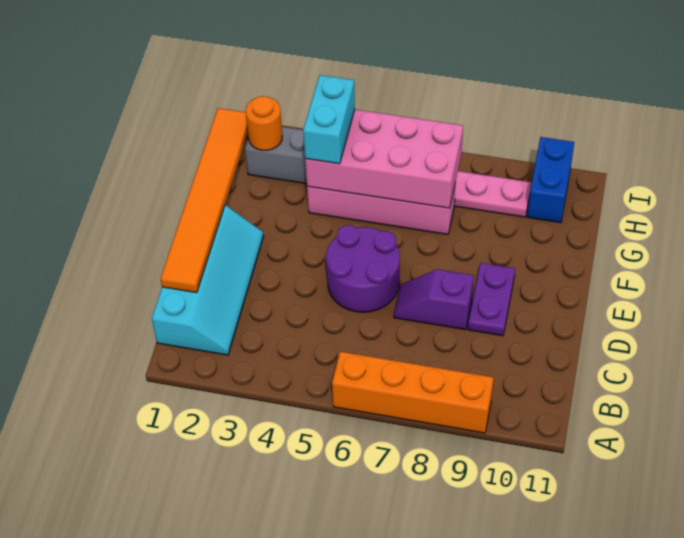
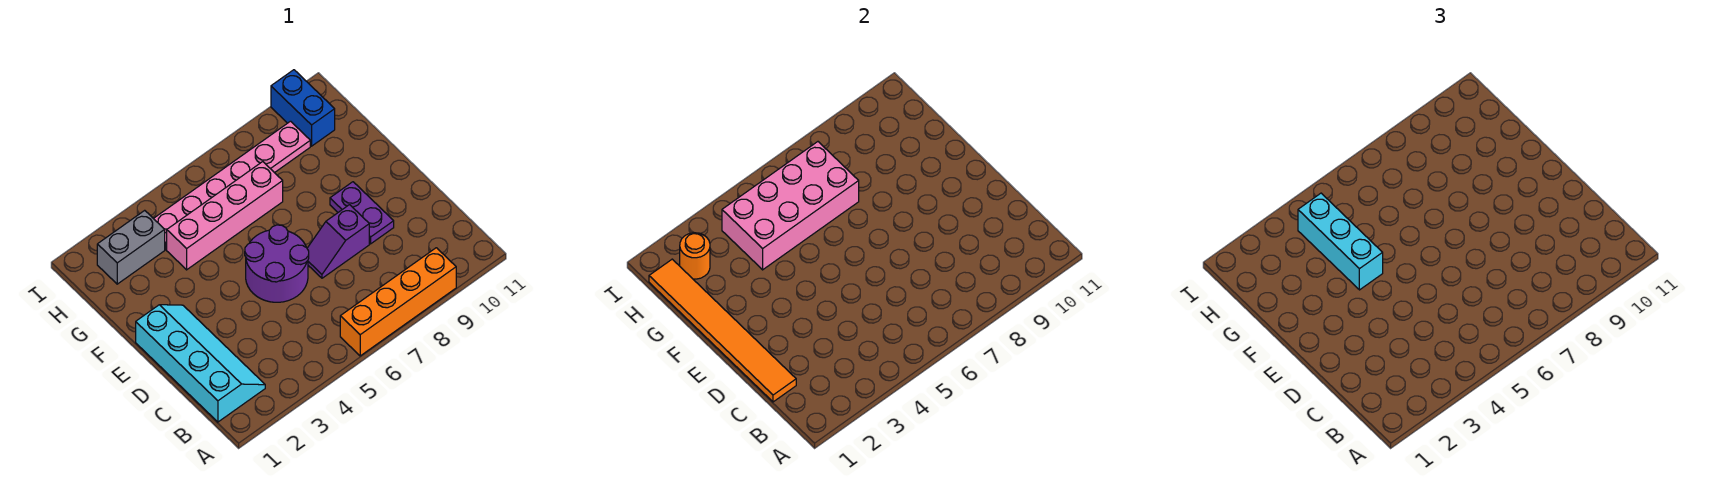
cyan 1x2 brick [303,75,355,164] -> cyan 1x3 brick [1298,193,1383,290]

